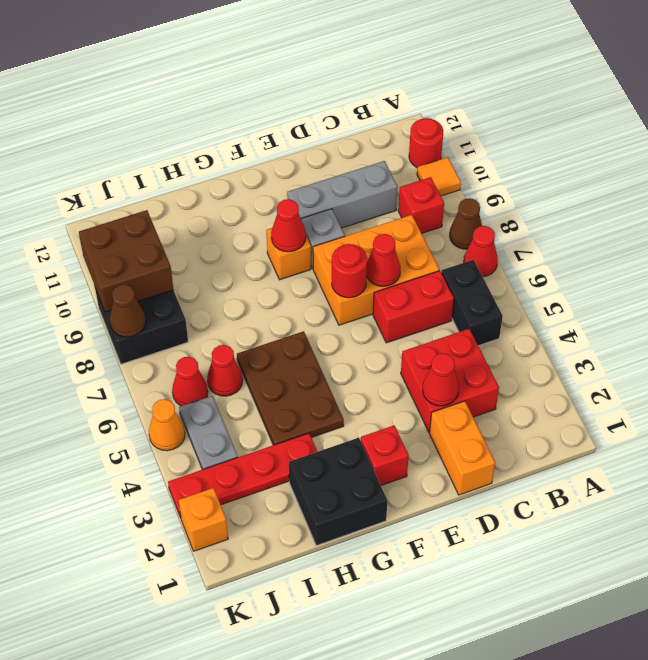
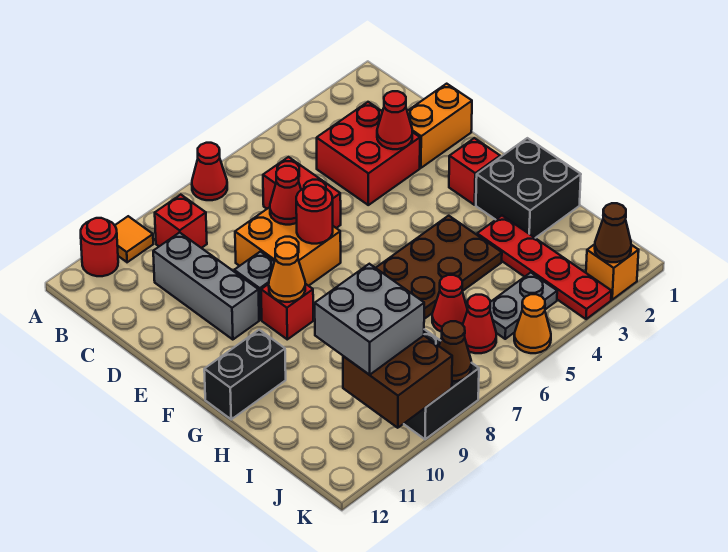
brown 1x1 cone [450,198,482,249] -> brown 1x1 cone moved to [595,203,631,262]
black 1x2 brick [442,260,503,346] -> black 1x2 brick moved to [204,330,286,419]
orange 2x3 brick [313,215,439,325] -> orange 2x2 brick [235,207,341,286]
orange 1x1 brick [266,228,311,280] -> red 1x1 brick [261,284,313,339]
red 1x1 cone [271,199,306,252] -> orange 1x1 cone [269,243,305,302]
none -> grey 2x2 brick [315,264,424,375]

